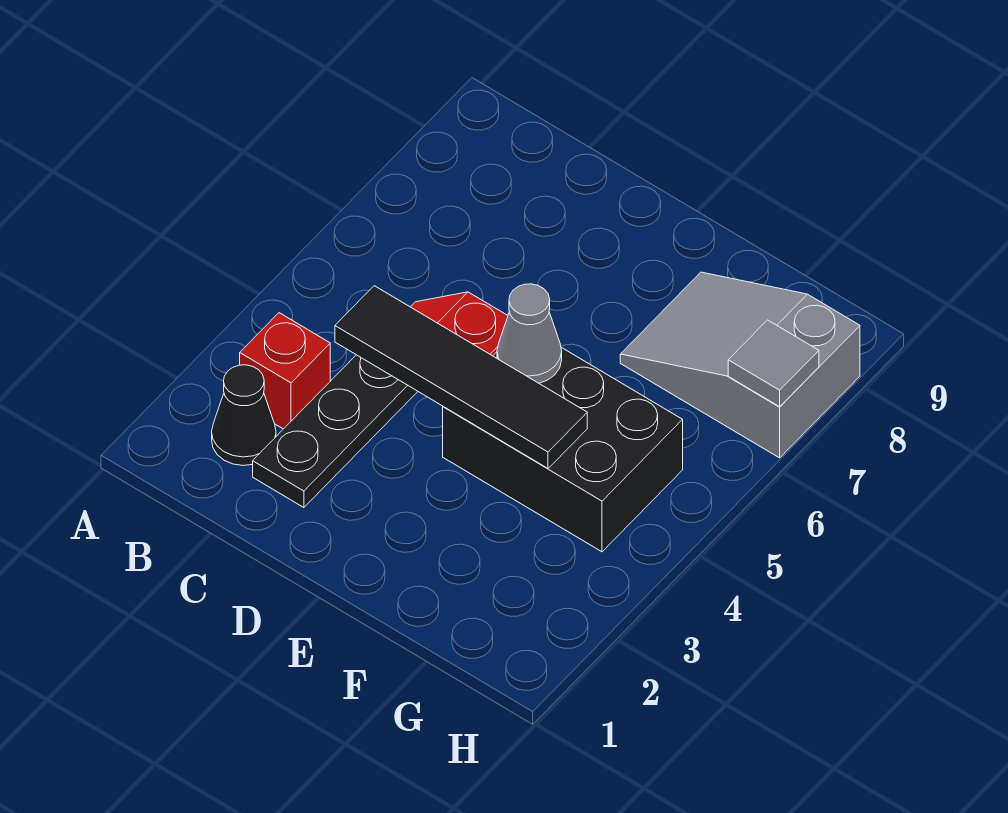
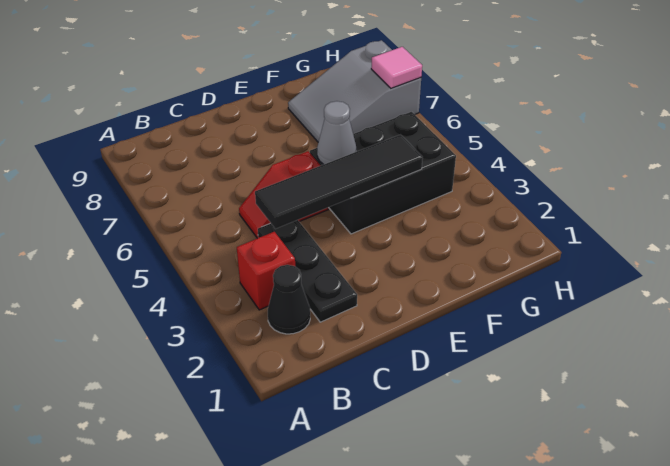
grey 1x1 tile [728,320,819,407] -> pink 1x1 tile [371,47,422,88]

